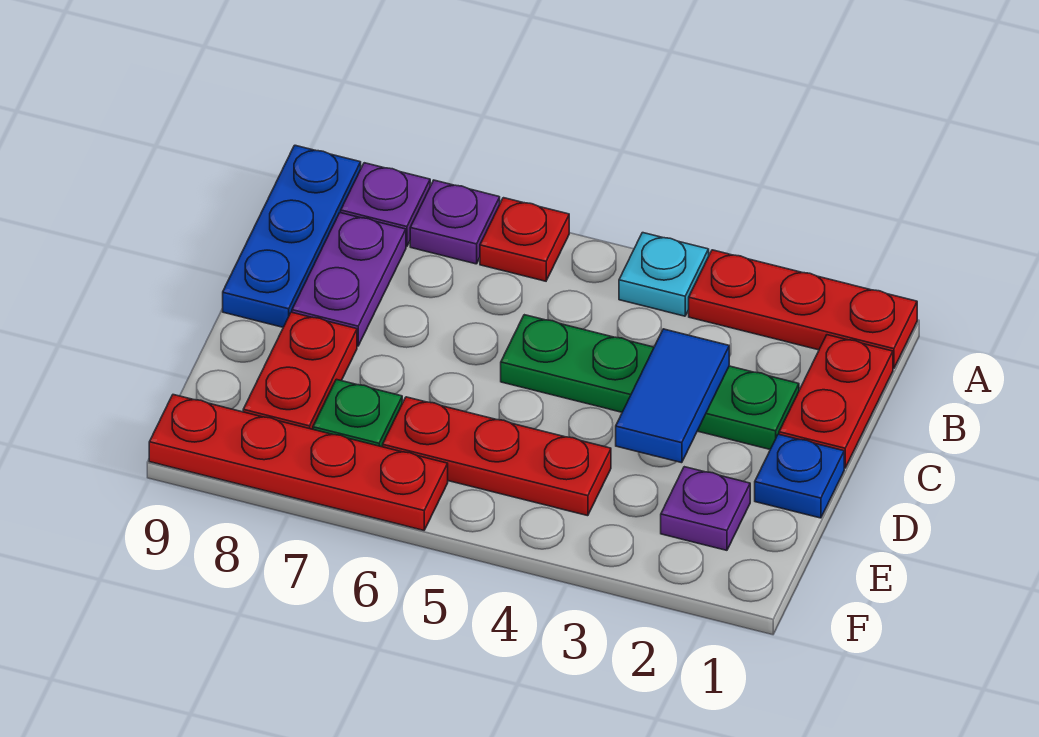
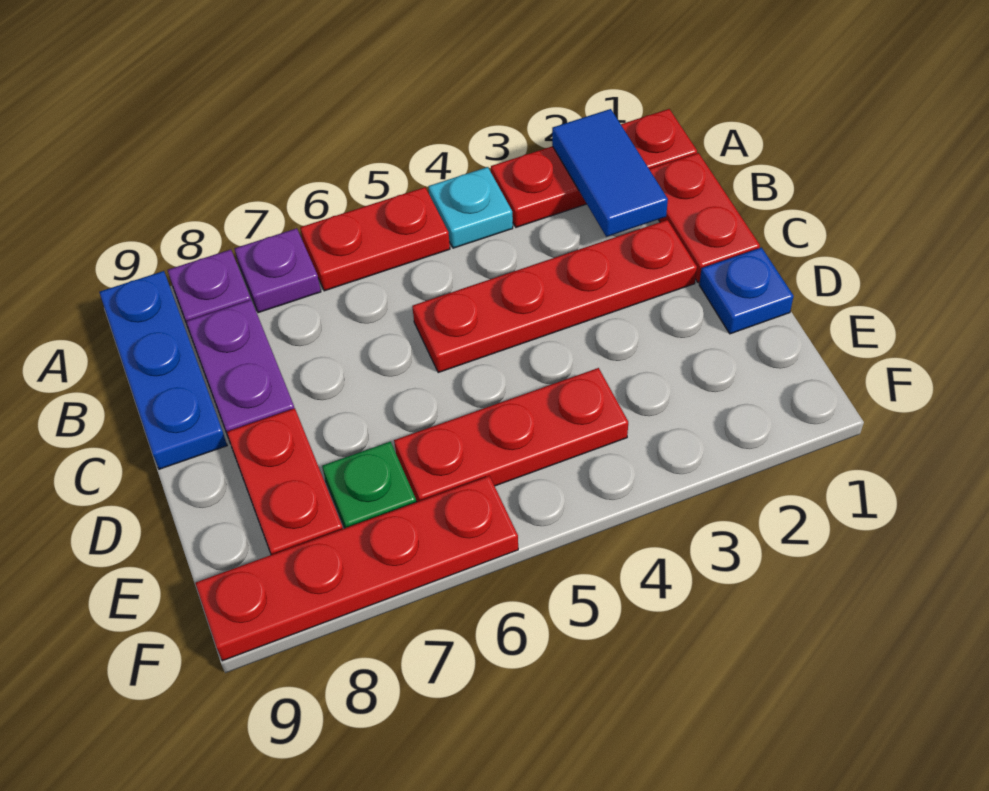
red 1x1 plate [480,198,569,281] -> red 1x2 plate [300,187,450,291]
green 1x4 plate [501,315,799,449] -> red 1x4 plate [412,220,697,373]
blue 1x2 tile [616,329,729,463] -> blue 1x2 tile moved to [552,109,668,237]
purple 1x1 plate [661,467,750,550] -> none

